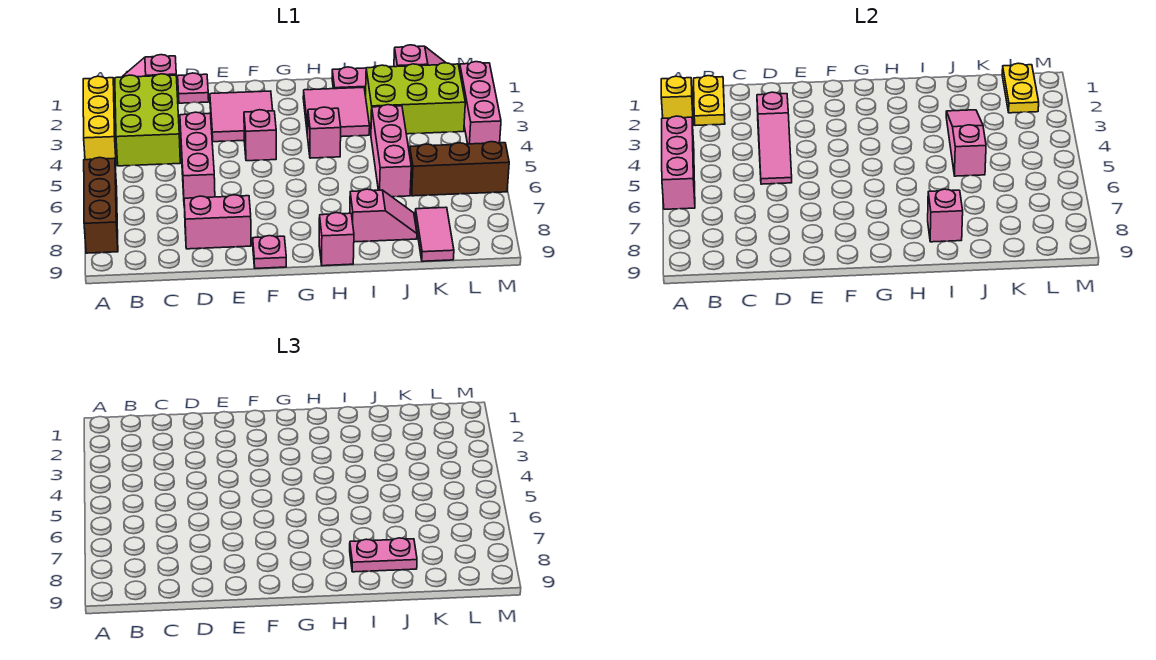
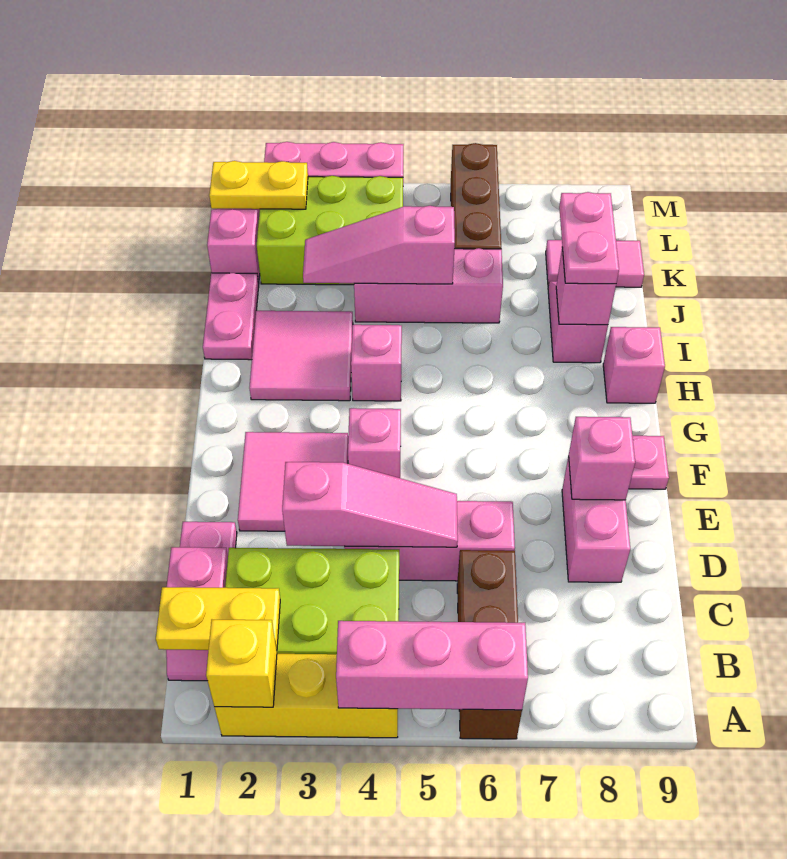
brown 1x3 brick [84,157,118,253] -> brown 1x3 brick turned to [457,550,522,739]
none -> pink 1x1 brick [569,417,635,500]
lime 2x3 brick [366,63,465,134] -> lime 2x3 brick turned to [257,176,403,285]

